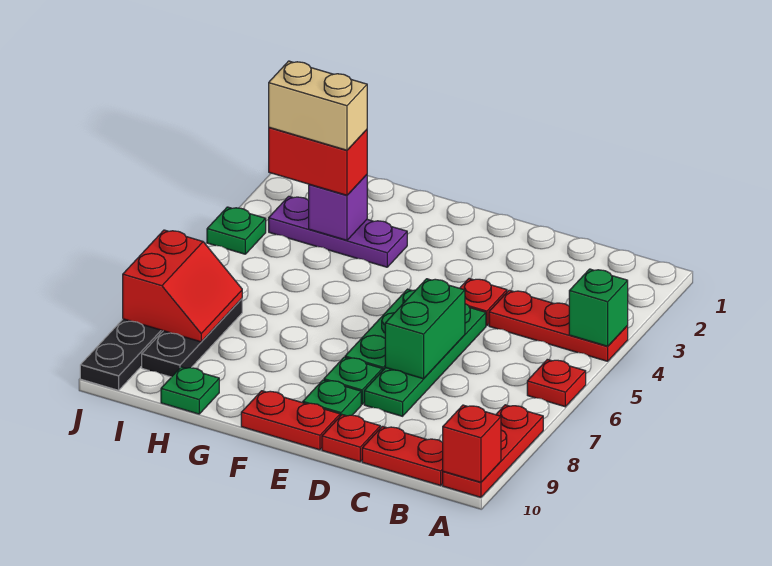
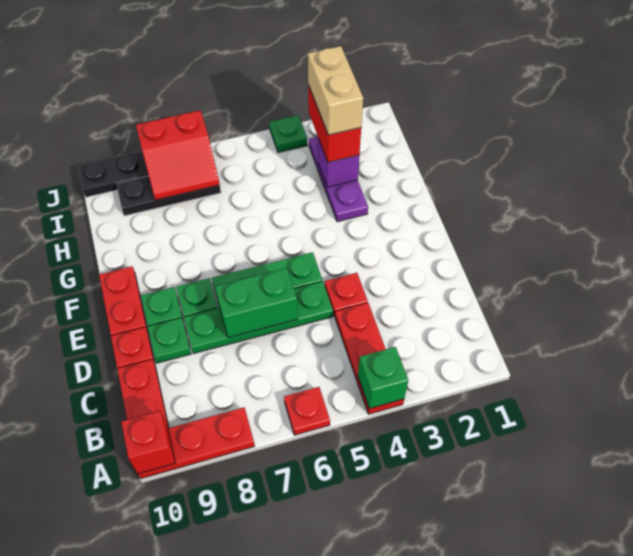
green 1x1 plate [161,367,219,414] -> green 1x1 plate moved to [148,318,191,363]

